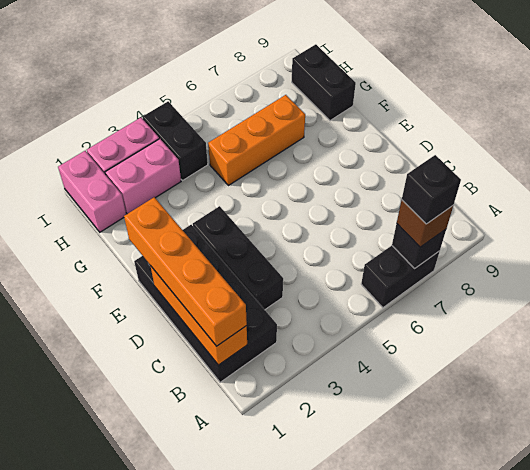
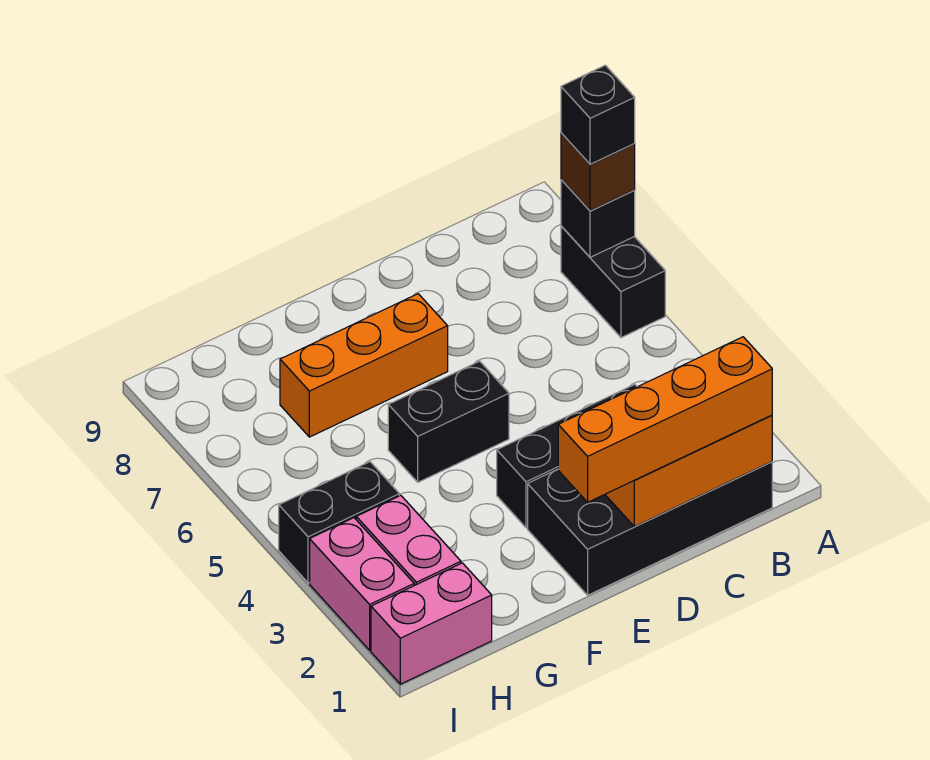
orange 1x3 brick [208,95,305,185] -> orange 1x3 brick turned to [280,294,448,437]
black 1x2 brick [292,44,356,121] -> black 1x2 brick moved to [388,361,509,482]

